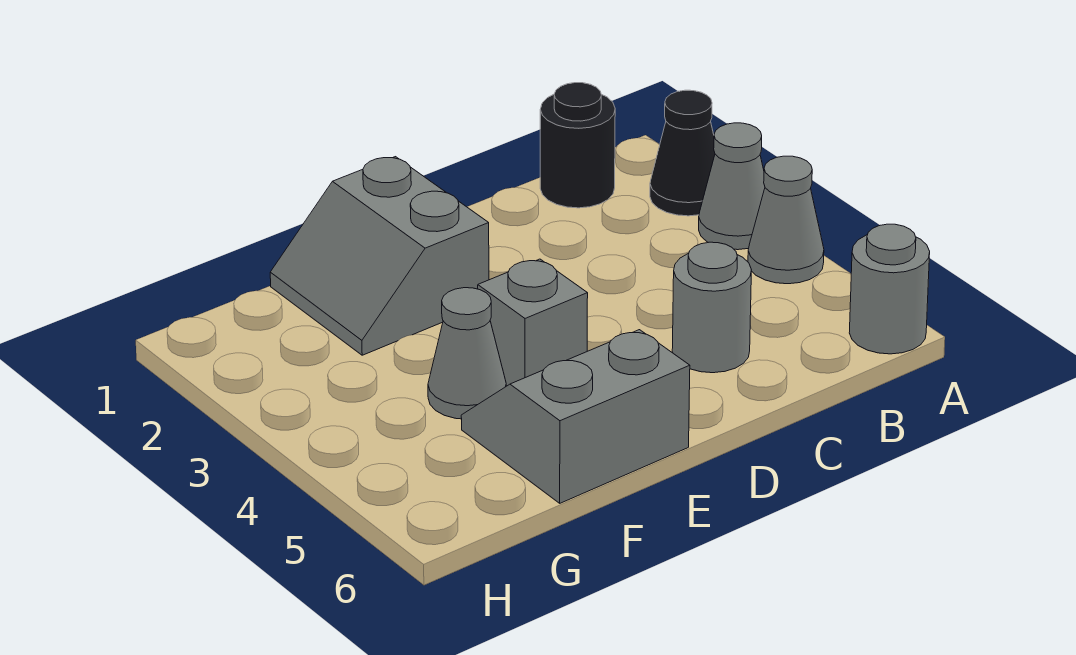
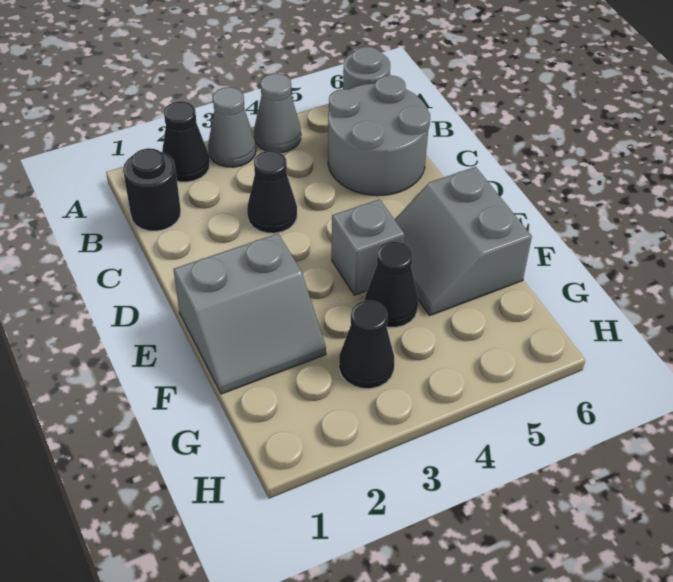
none -> black 1x1 cone [247,151,297,233]
grey 1x1 round brick [672,242,751,373] -> grey 2x2 round brick [328,75,430,196]
grey 1x1 cone [428,288,506,419] -> black 1x1 cone [365,241,418,327]
none -> black 1x1 cone [339,301,394,389]

